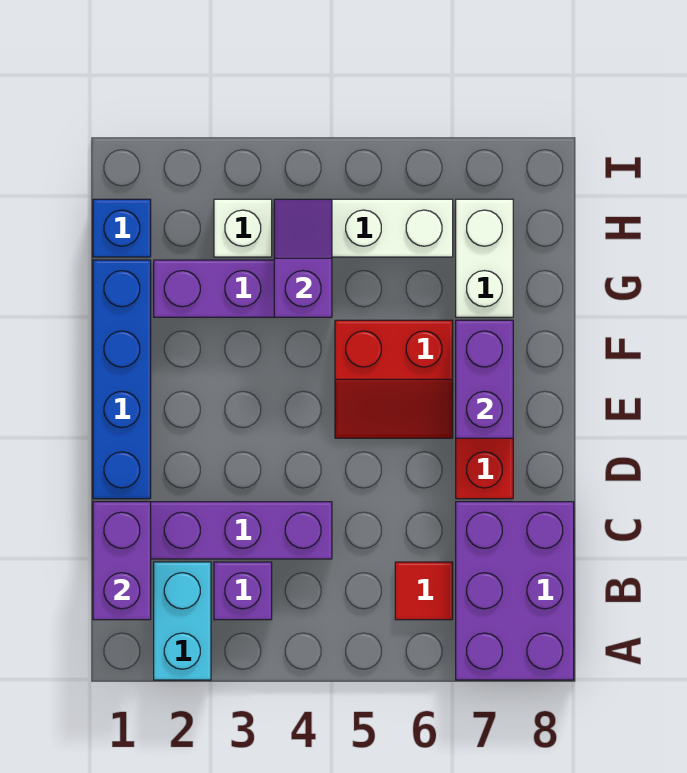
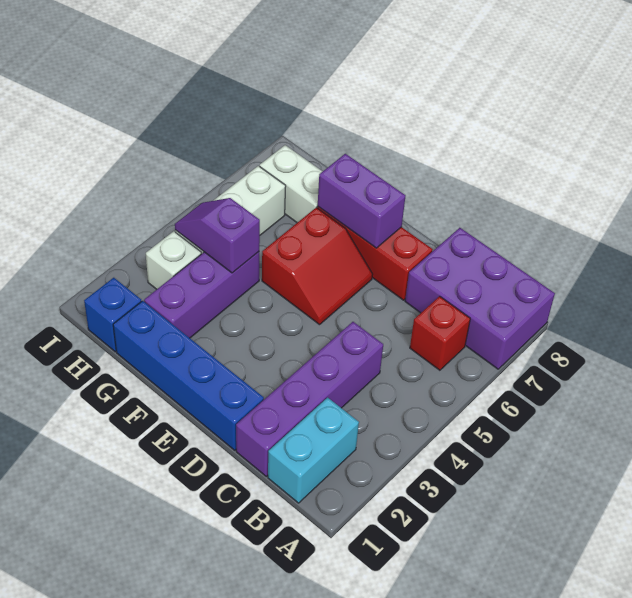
cyan 1x2 brick [154,562,211,680] -> cyan 1x2 brick turned to [268,398,359,503]
purple 1x2 brick [93,502,151,620] -> none
purple 1x1 brick [214,562,272,620] -> none
red 1x1 tile [395,562,453,620] -> red 1x1 brick [410,296,470,370]

